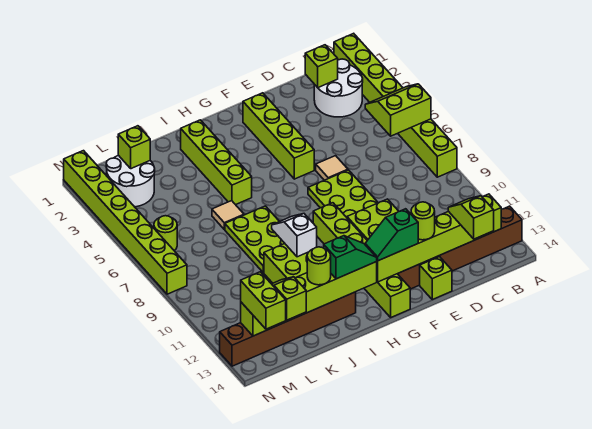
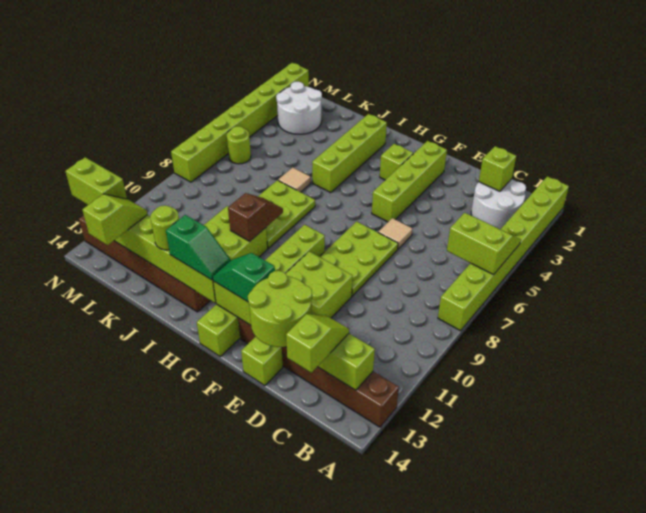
lime 1x1 round brick [411,202,435,240] -> lime 2x2 round brick [248,271,312,347]
white 1x2 slope [272,214,317,257] -> brown 1x2 slope [228,193,283,241]
lime 1x1 brick [118,126,150,169] -> lime 1x1 brick moved to [380,144,413,180]
lime 1x2 brick [241,272,286,329] -> lime 1x2 brick turned to [65,157,127,205]

